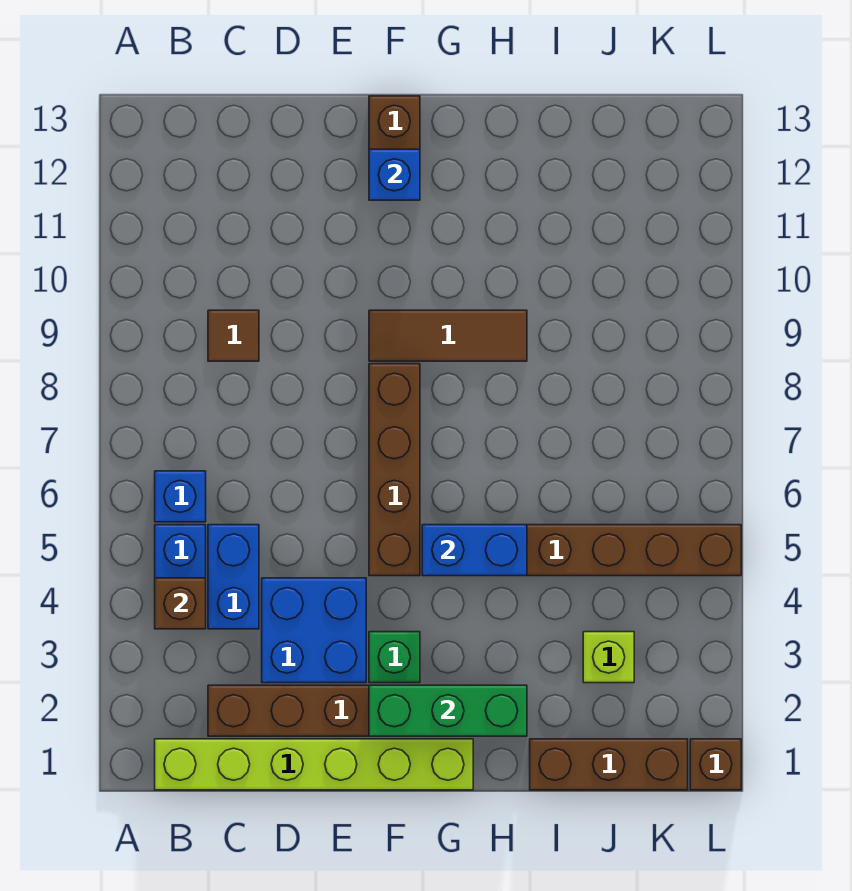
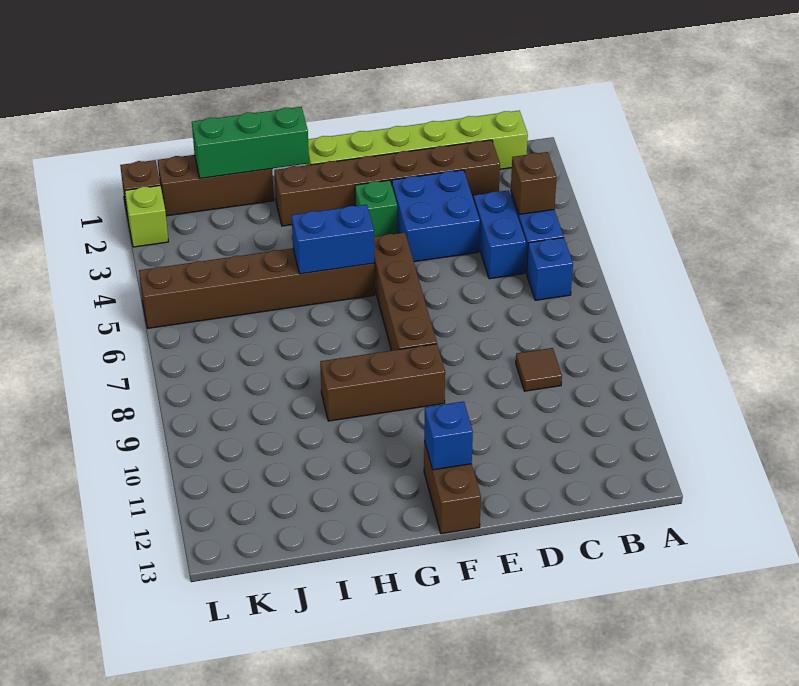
green 1x3 brick [369,685,527,736] -> green 1x3 brick moved to [192,107,309,178]
brown 1x3 tile [369,310,527,361] -> brown 1x3 brick [320,344,445,421]
lime 1x1 brick [583,632,634,683] -> lime 1x1 brick moved to [125,186,169,247]

